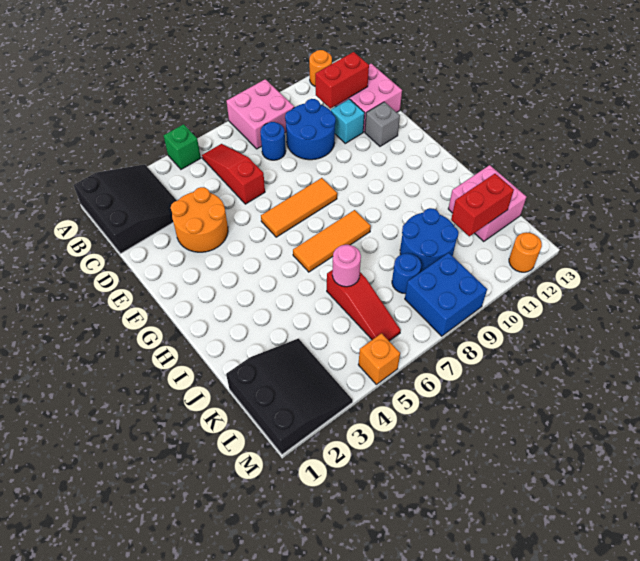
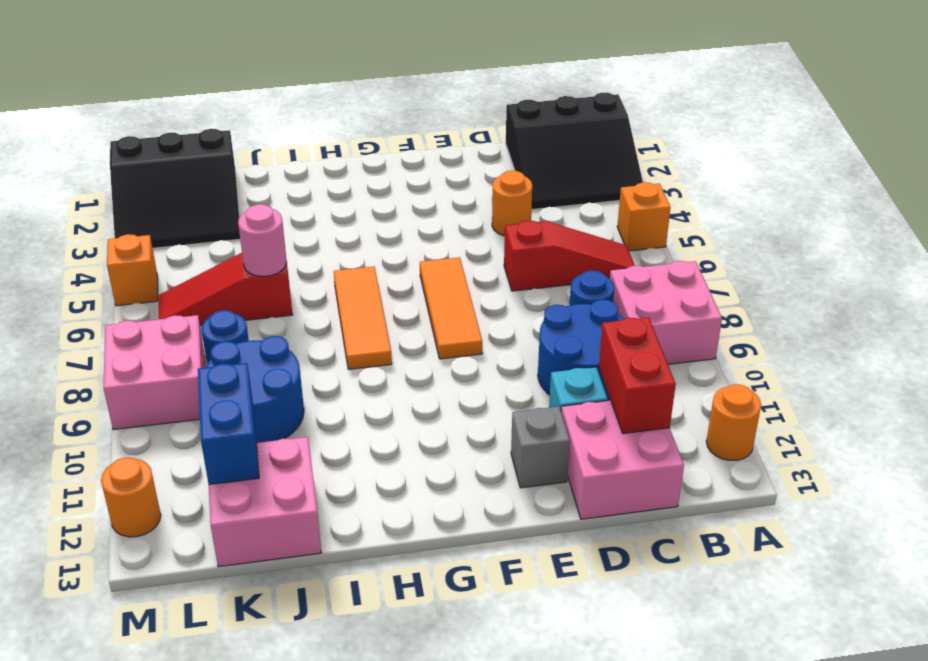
green 1x1 brick [164,124,201,169] -> orange 1x1 brick [617,182,671,251]
orange 2x2 round brick [171,187,228,252] -> orange 1x1 round brick [492,171,532,236]
red 1x2 brick [451,174,514,236] -> blue 1x2 brick [198,363,259,485]
blue 2x2 brick [405,253,487,336] -> pink 2x2 brick [103,315,205,430]

